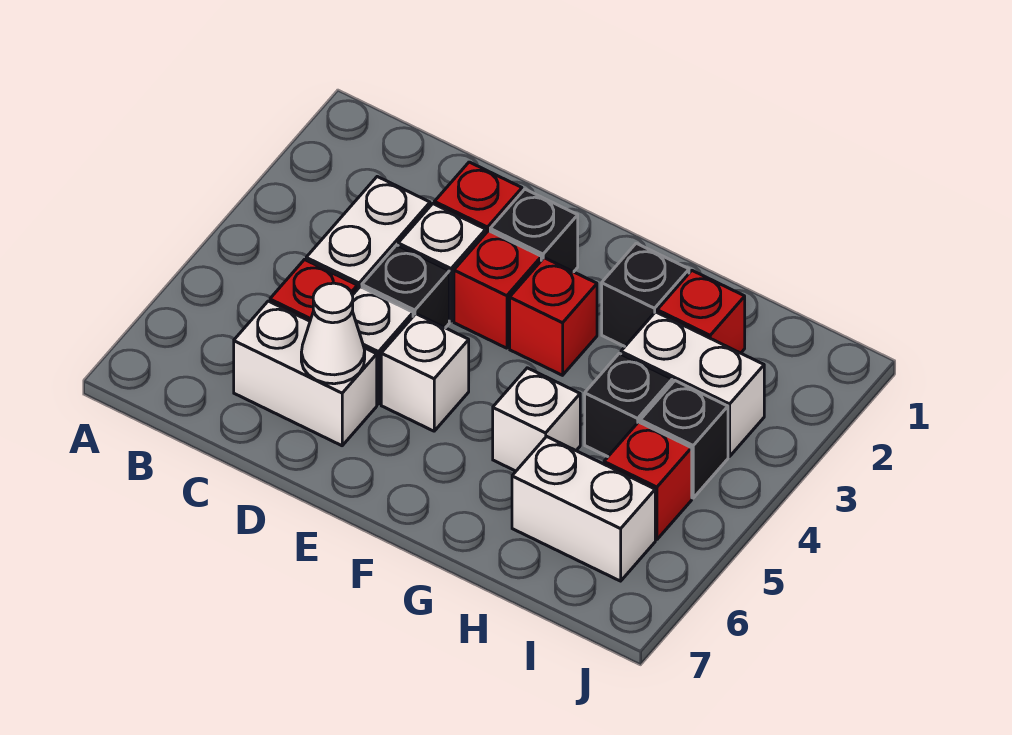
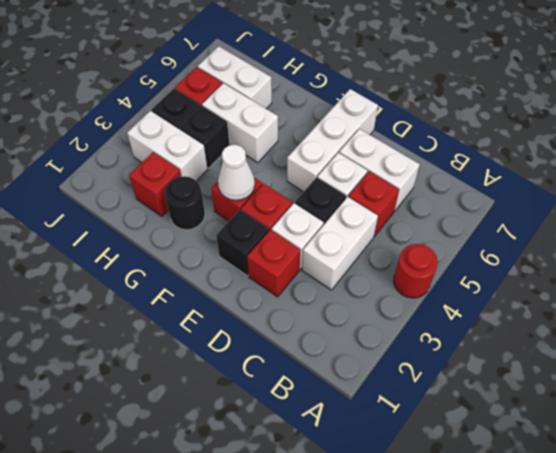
none -> red 1x1 round brick [394,244,438,298]
white 1x1 cone [301,283,365,384] -> white 1x1 cone moved to [218,145,255,201]
white 1x1 brick [381,314,469,431] -> white 1x3 brick [287,89,378,192]
black 1x1 brick [602,243,689,346] -> black 1x1 round brick [165,176,205,230]
white 1x1 brick [493,368,580,471] -> white 1x2 brick [202,83,278,163]

